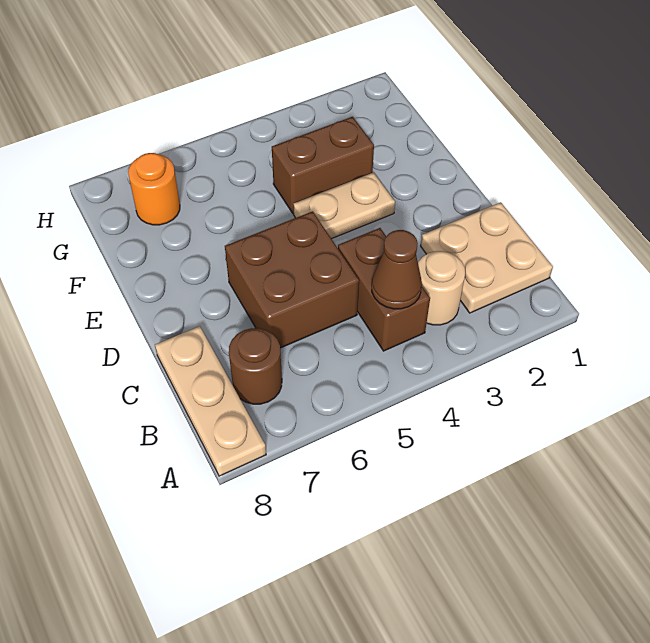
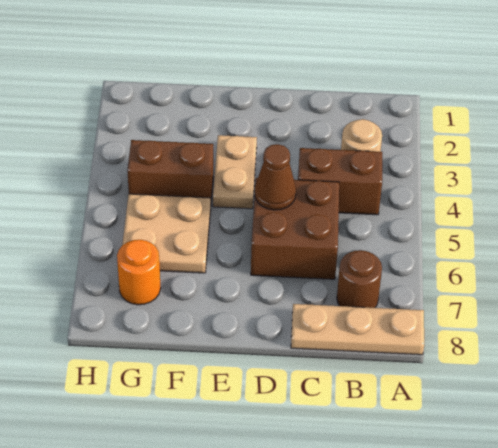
tan 2x2 plate [421,202,553,313] -> tan 2x2 plate moved to [122,194,211,273]
brown 1x1 cone [372,230,422,309] -> brown 1x1 cone moved to [255,144,296,210]
brown 1x2 brick [272,117,374,213] -> brown 1x2 brick turned to [127,140,213,200]

